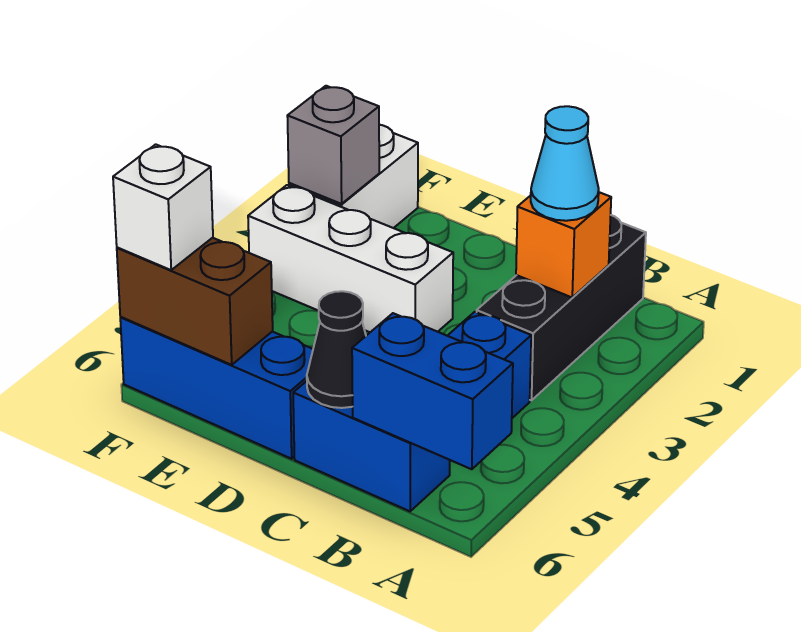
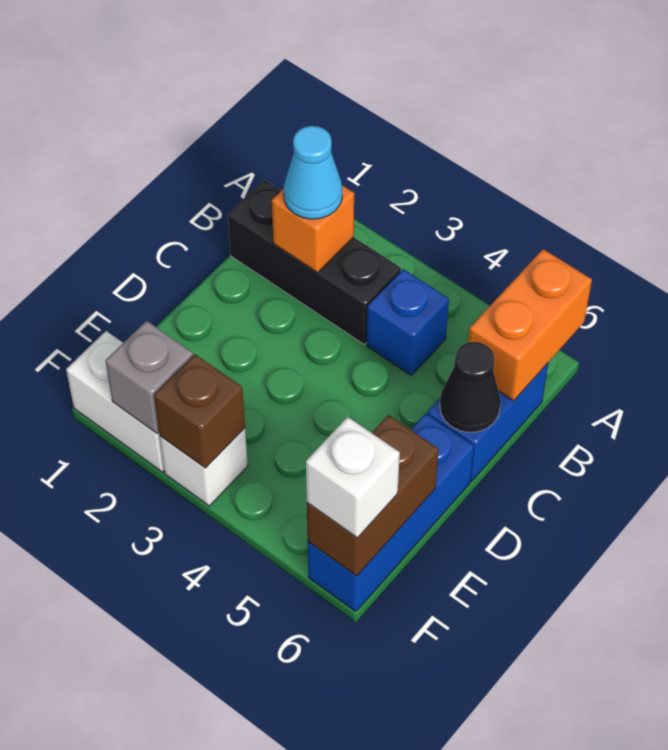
blue 1x2 brick [352,313,513,469] -> orange 1x2 brick [468,249,592,401]
white 1x3 brick [248,185,453,332] -> white 1x1 brick [160,428,248,506]
none -> brown 1x1 brick [154,354,245,468]

